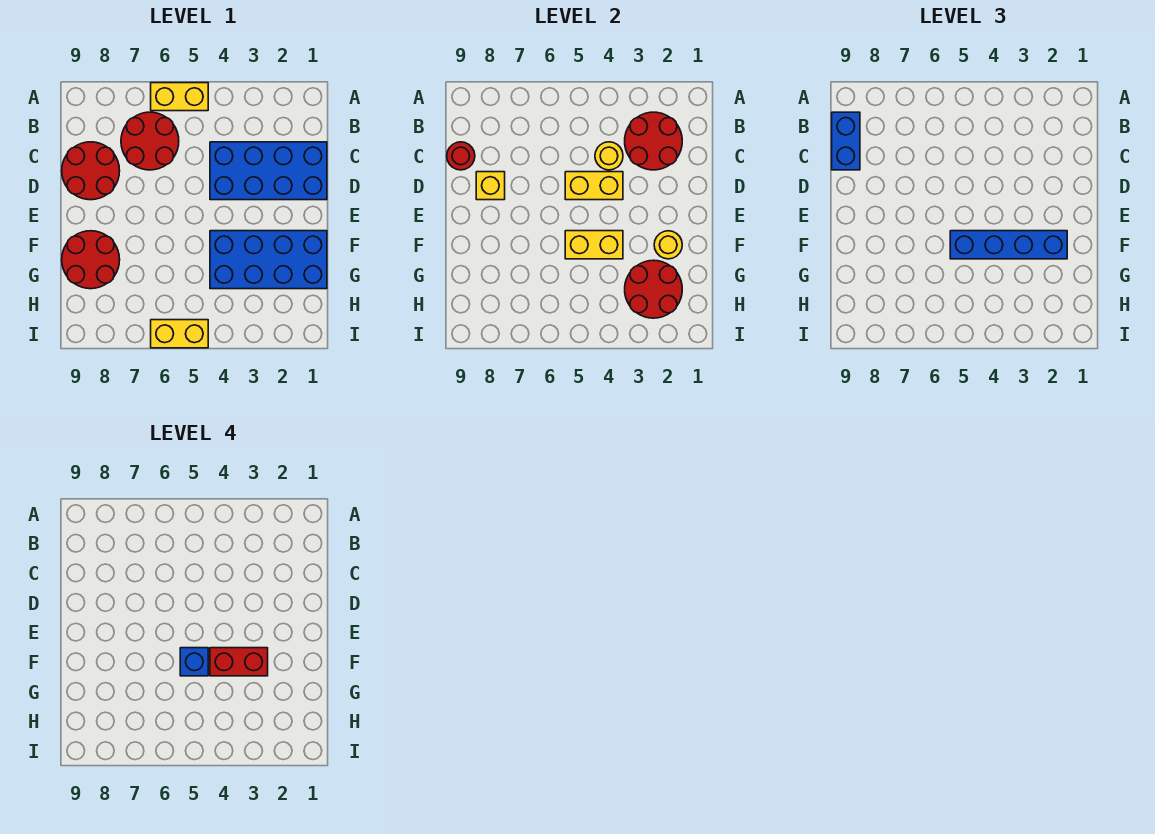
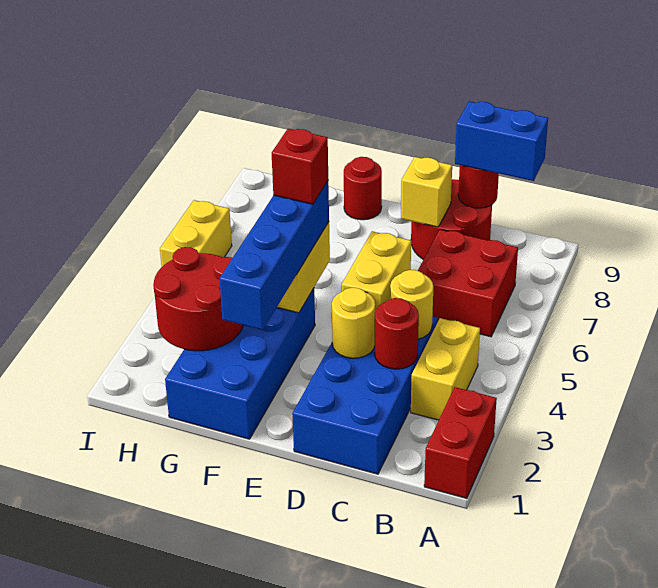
yellow 1x2 brick [151,83,208,111] -> yellow 1x2 brick moved to [411,318,480,420]
red 2x2 round brick [625,112,682,170] -> red 1x1 round brick [375,298,419,369]
red 2x2 round brick [121,112,179,170] -> red 2x2 brick [418,229,518,337]
yellow 1x1 round brick [654,231,682,259] -> yellow 1x1 round brick moved to [332,288,375,358]
red 1x2 brick [210,648,268,676] -> red 1x2 brick moved to [424,387,497,498]
blue 1x1 brick [180,648,208,676] -> red 1x1 brick [272,129,328,204]
red 2x2 round brick [62,231,120,289] -> red 1x1 round brick [344,157,382,220]

